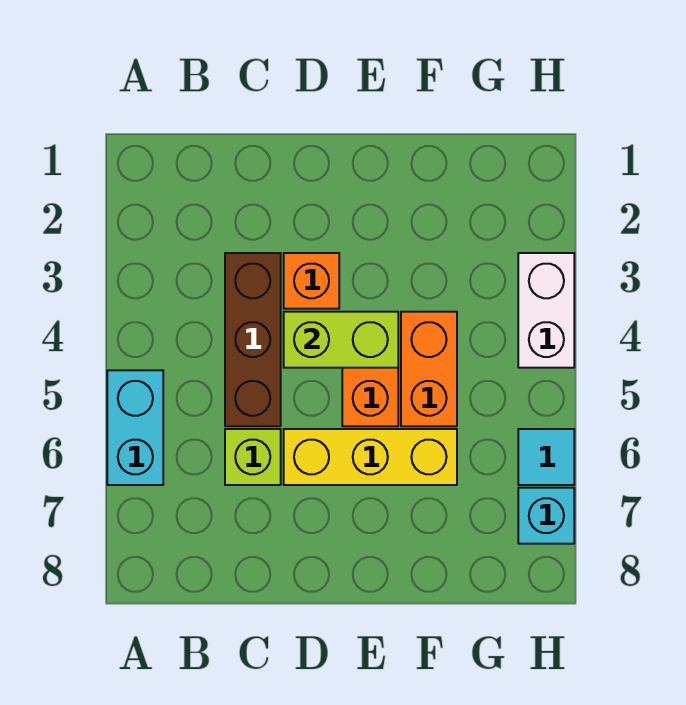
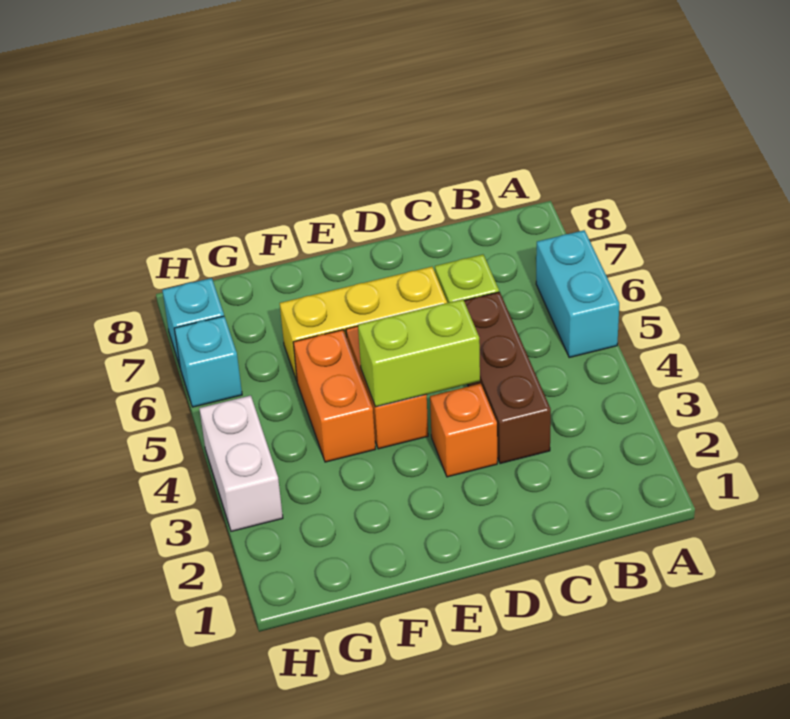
cyan 1x1 tile [518,429,574,485] -> cyan 1x1 brick [174,316,242,407]

